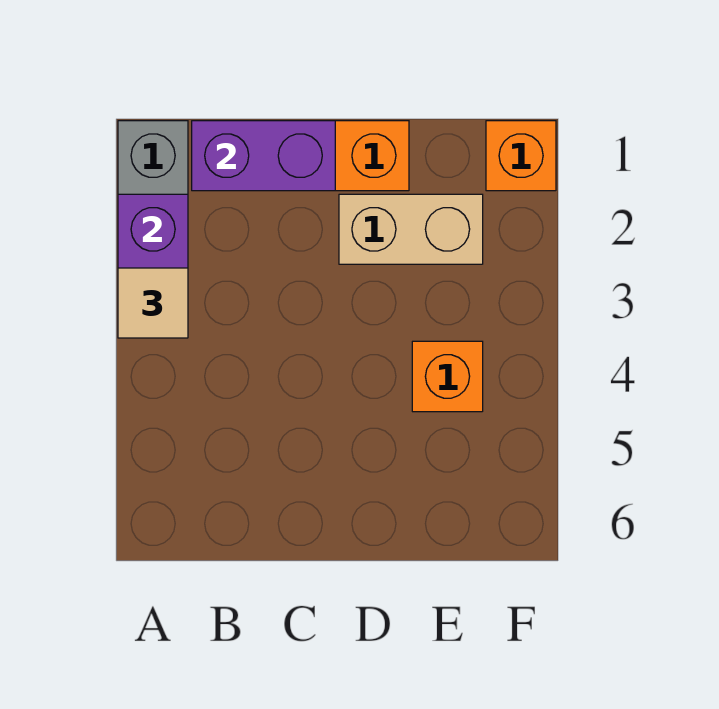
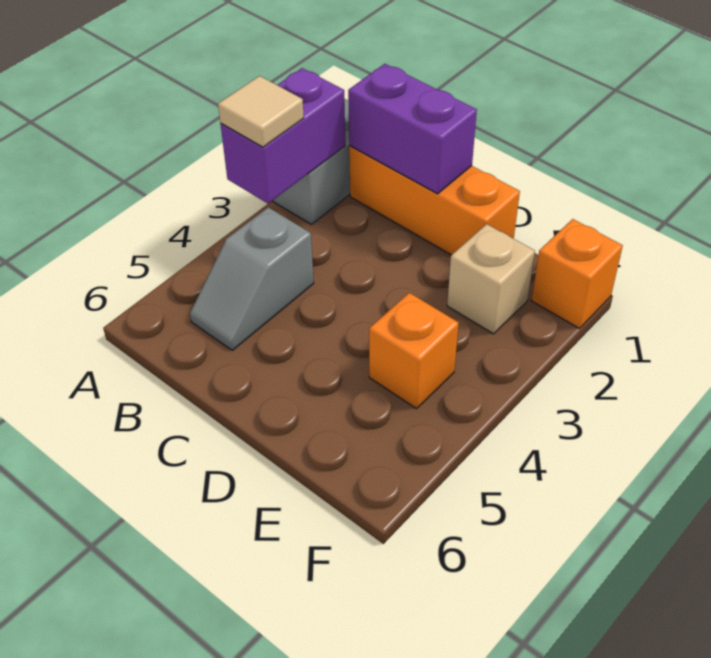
none -> grey 1x2 slope [190,207,314,350]
tan 1x2 brick [339,194,483,264] -> tan 1x1 brick [447,224,535,334]

